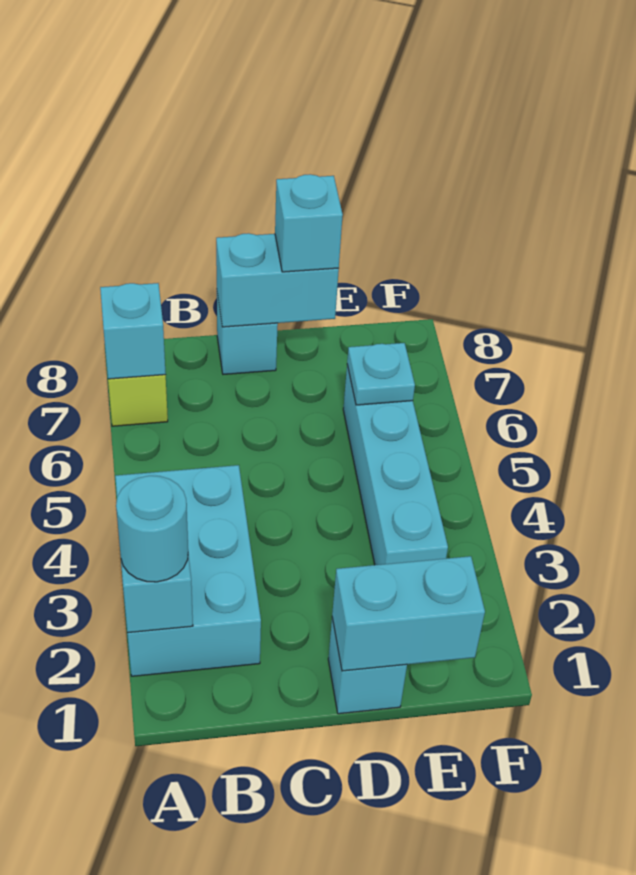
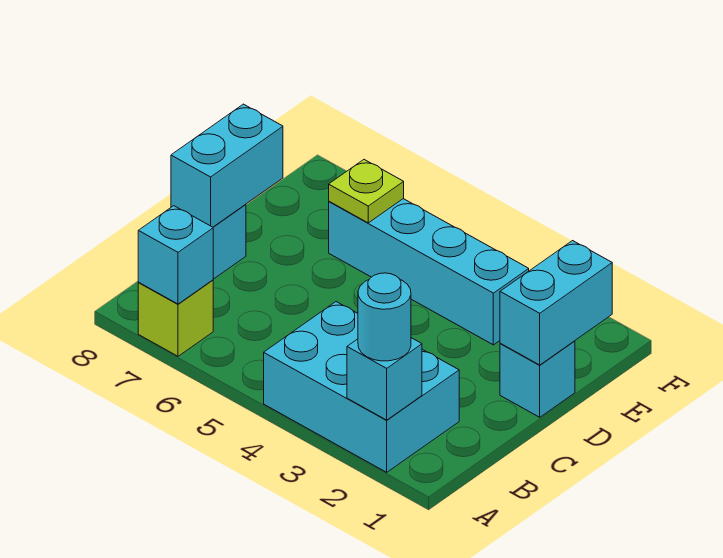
cyan 1x1 brick [275,174,343,272] -> none
cyan 1x1 plate [347,343,415,405] -> lime 1x1 plate [329,160,404,223]

